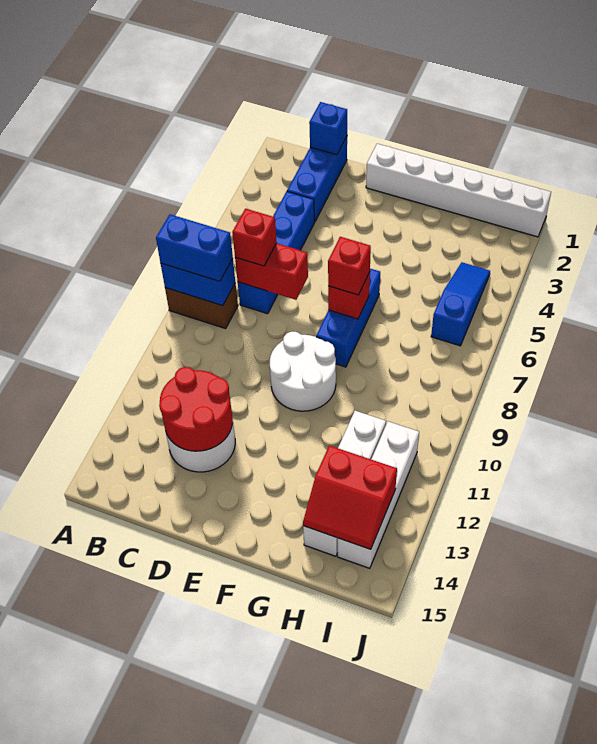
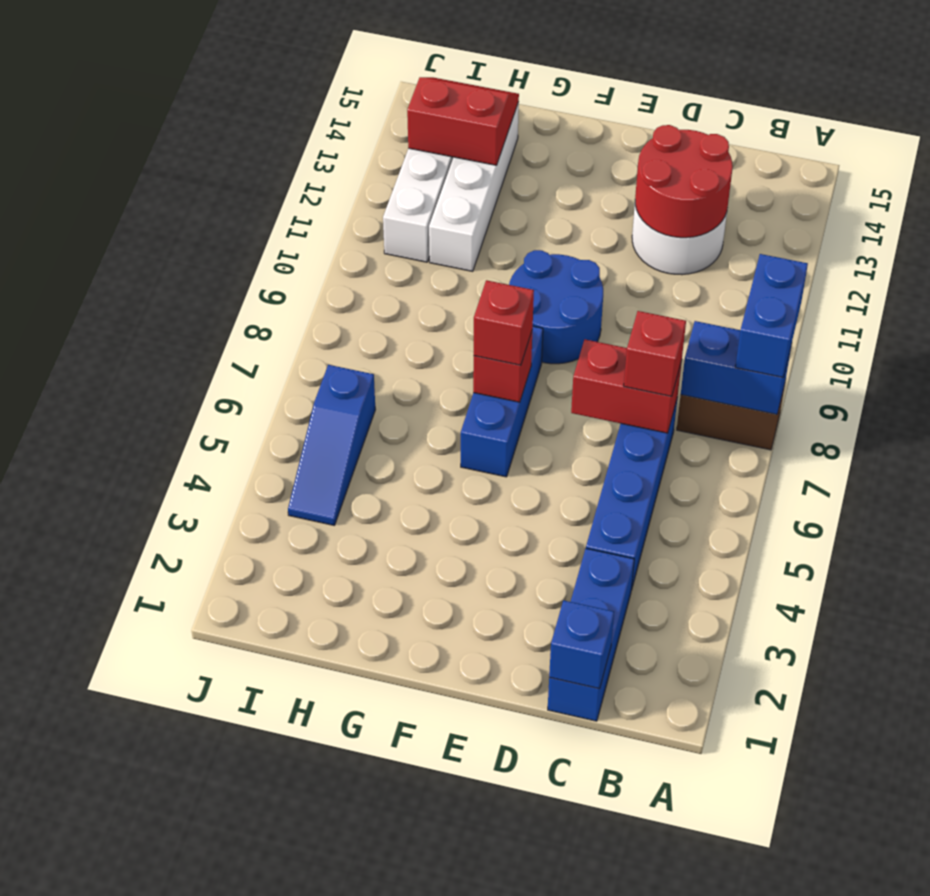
blue 1x2 brick [156,214,233,281] -> blue 1x2 brick turned to [735,254,808,377]
white 1x6 brick [366,144,551,237] -> none
white 2x2 round brick [270,332,336,411] -> blue 2x2 round brick [509,250,603,364]

